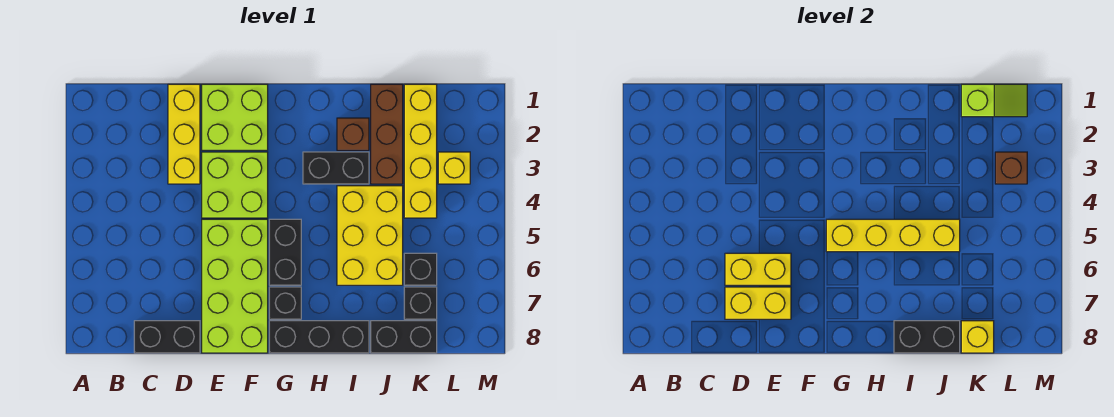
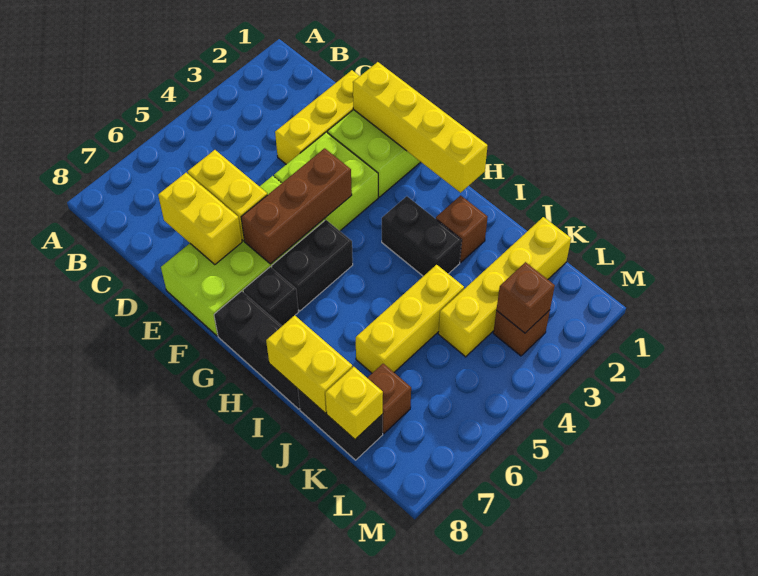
black 1x2 brick [134,321,200,353] -> none
yellow 1x4 brick [826,219,960,252] -> yellow 1x4 brick moved to [353,62,488,193]
yellow 2x3 brick [337,186,403,285] -> yellow 1x3 brick [356,265,464,373]
black 1x2 brick [894,321,960,353] -> yellow 1x2 brick [266,315,352,413]
brown 1x3 brick [371,84,403,184] -> brown 1x3 brick moved to [241,148,352,264]
lime 1x2 slope [961,84,1027,117] -> none
black 1x1 brick [404,253,437,285] -> none
black 1x1 brick [404,287,437,319] -> brown 1x1 brick [368,364,411,433]
yellow 1x1 brick [438,152,470,184] -> brown 1x1 brick [493,310,550,356]

